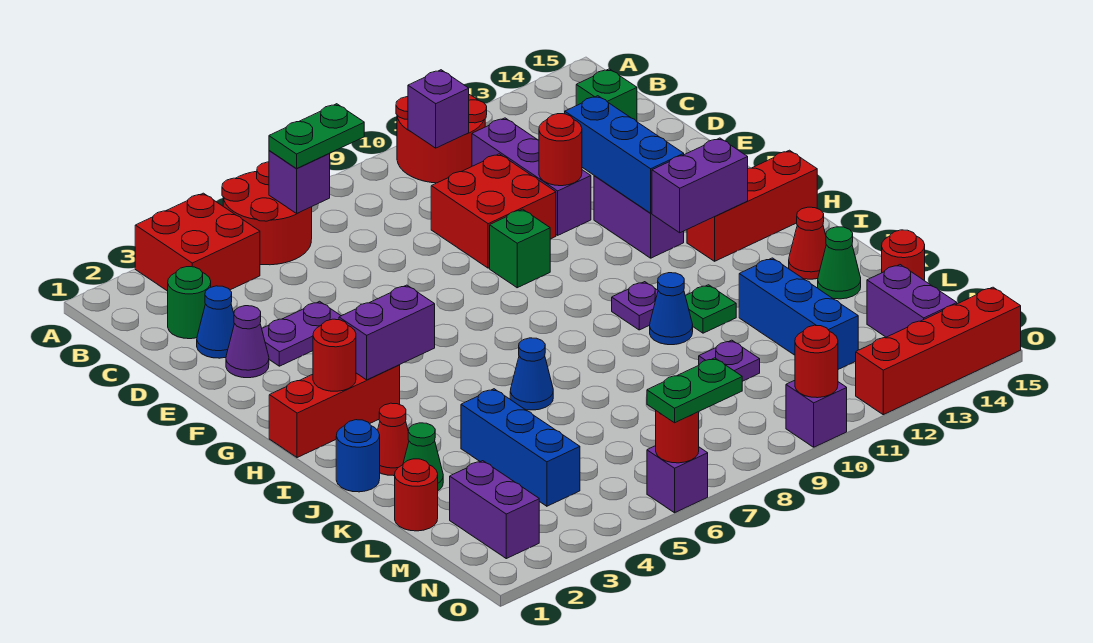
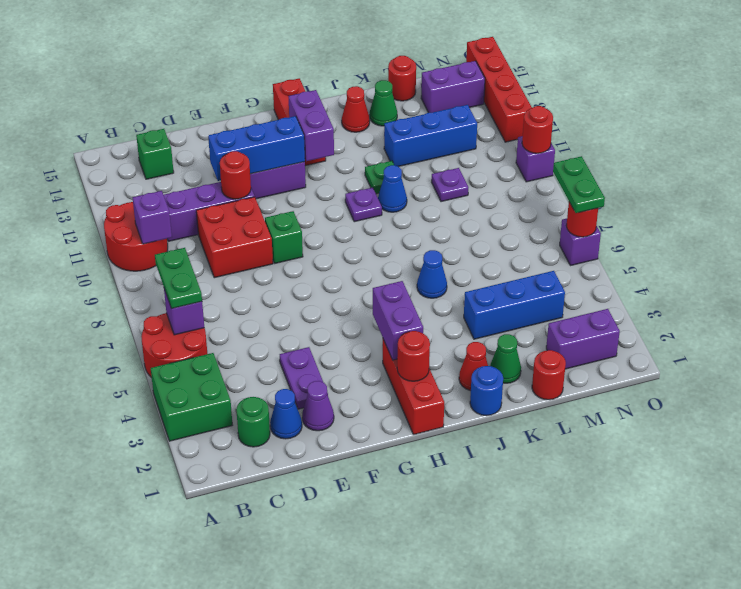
red 2x2 brick [135,193,260,291] -> green 2x2 brick [151,353,232,441]

